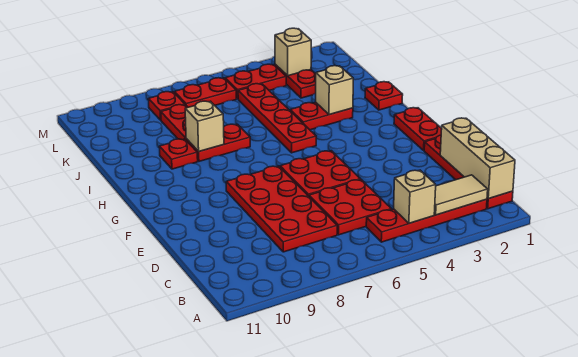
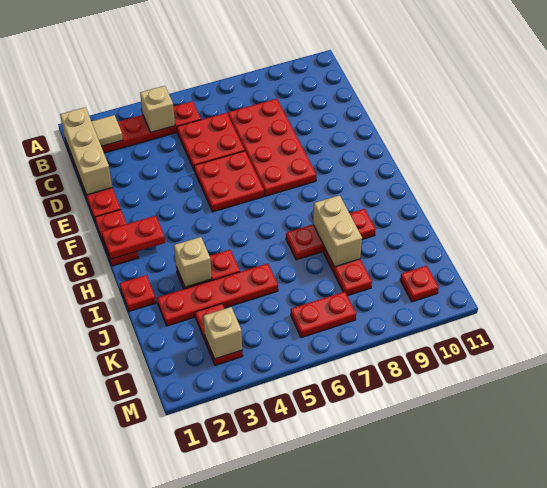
tan 1x2 tile [434,175,488,215] -> tan 1x1 tile [92,115,123,146]
red 1x4 plate [238,84,316,153] -> red 1x4 plate turned to [157,263,278,326]
tan 1x1 brick [185,101,224,151] -> tan 1x2 brick [313,195,362,267]
red 1x2 plate [225,64,286,99] -> red 1x2 plate moved to [102,216,165,259]
red 1x1 plate [148,92,185,120] -> red 1x1 plate moved to [400,266,439,302]

